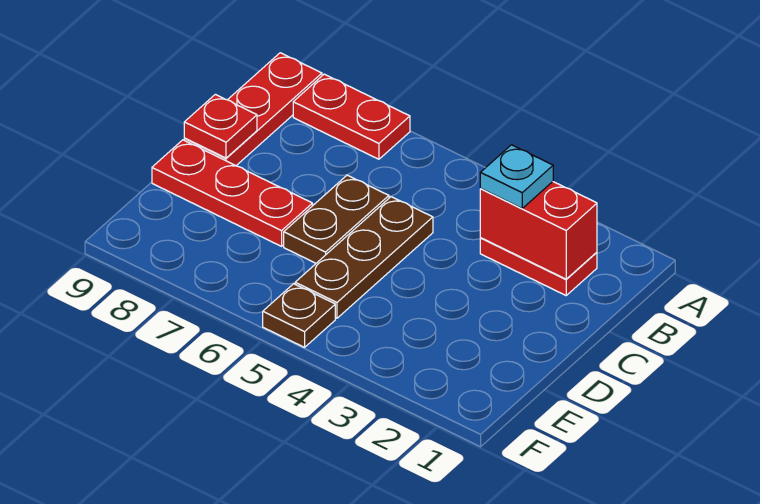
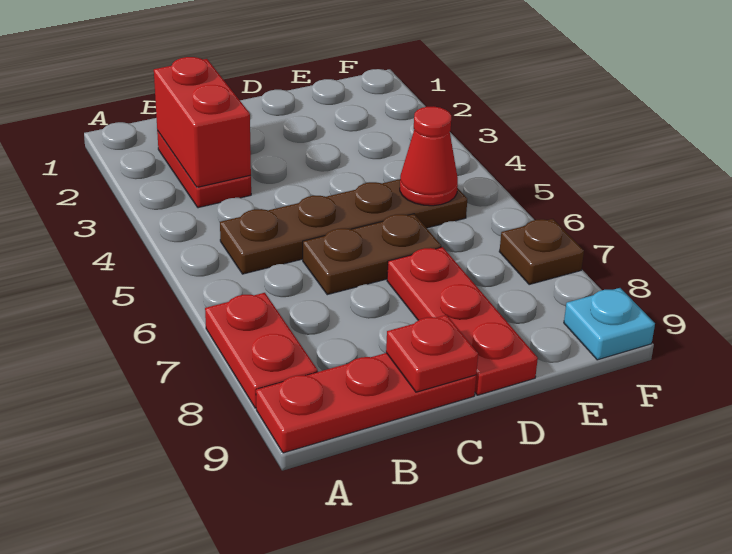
cyan 1x1 plate [480,145,553,208] -> cyan 1x1 plate moved to [564,288,655,360]
brown 1x3 plate [295,197,433,318] -> brown 1x4 plate [220,179,467,274]
none -> red 1x1 cone [400,106,458,206]
brown 1x1 plate [263,284,335,347] -> brown 1x1 plate moved to [499,219,584,285]

